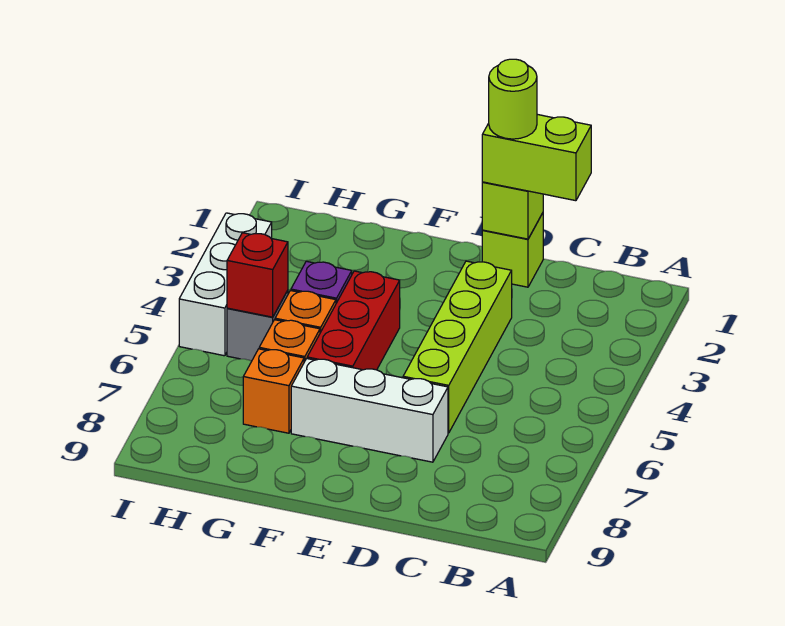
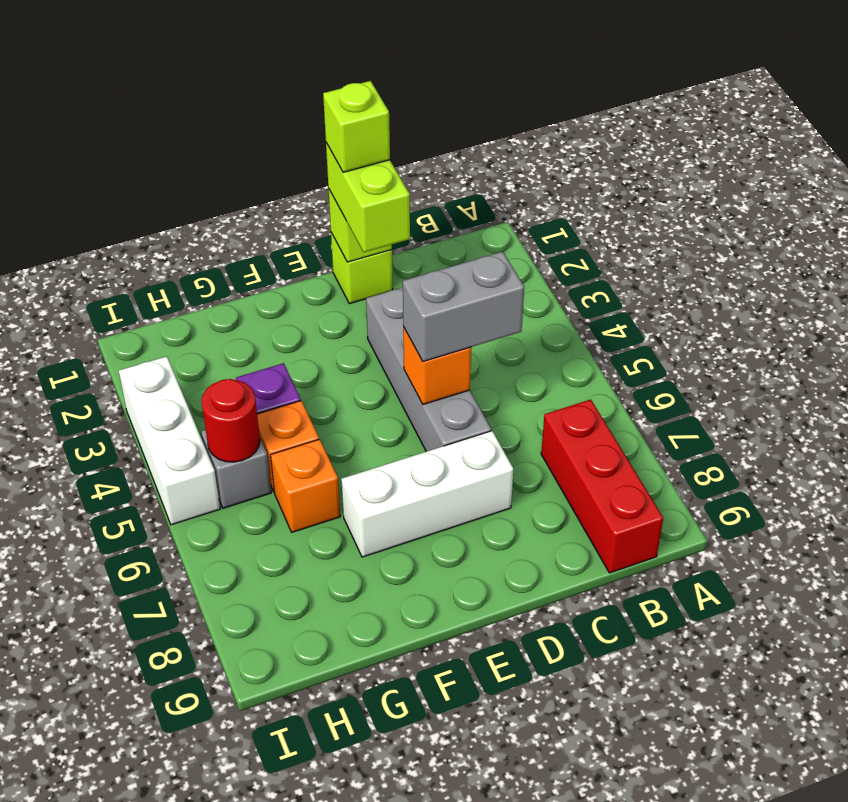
lime 1x2 brick [482,114,591,201] -> lime 1x2 brick turned to [326,143,410,252]
none -> grey 1x2 brick [403,252,524,362]
lime 1x1 round brick [489,59,537,139] -> lime 1x1 brick [323,81,390,172]
lime 1x4 brick [403,261,512,433] -> grey 1x4 brick [366,287,491,452]
red 1x3 brick [307,271,400,370] -> red 1x3 brick moved to [541,399,663,573]
orange 1x1 brick [243,349,304,433] -> orange 1x1 brick moved to [403,327,471,404]
red 1x1 brick [227,233,288,317] -> red 1x1 round brick [201,379,260,462]

